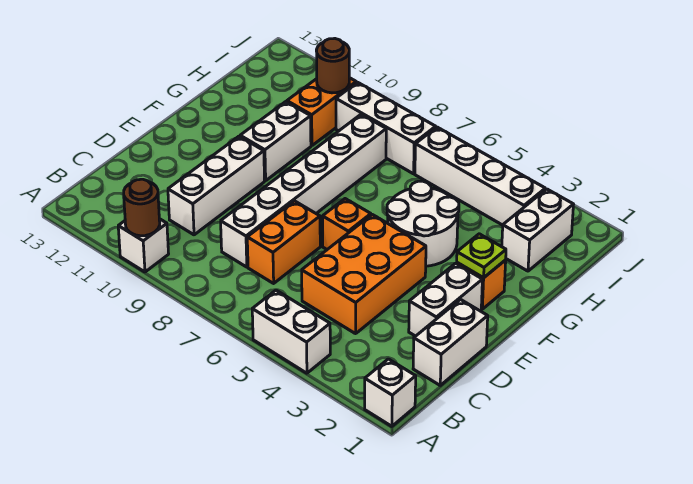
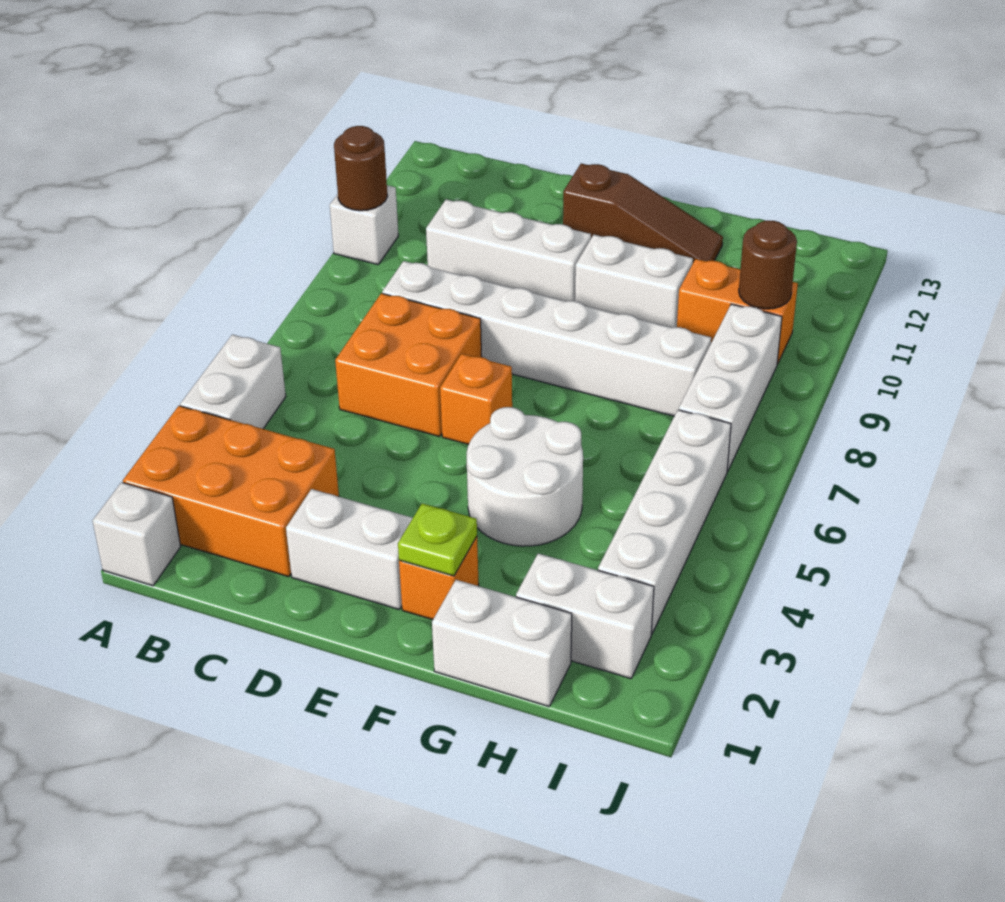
white 1x2 brick [413,299,488,385] -> white 1x2 brick moved to [432,580,572,707]
orange 2x3 brick [302,215,426,334] -> orange 2x3 brick moved to [123,406,339,577]
orange 1x2 brick [247,201,320,283] -> orange 2x2 brick [335,293,482,437]
none -> brown 1x3 slope [563,164,723,263]

